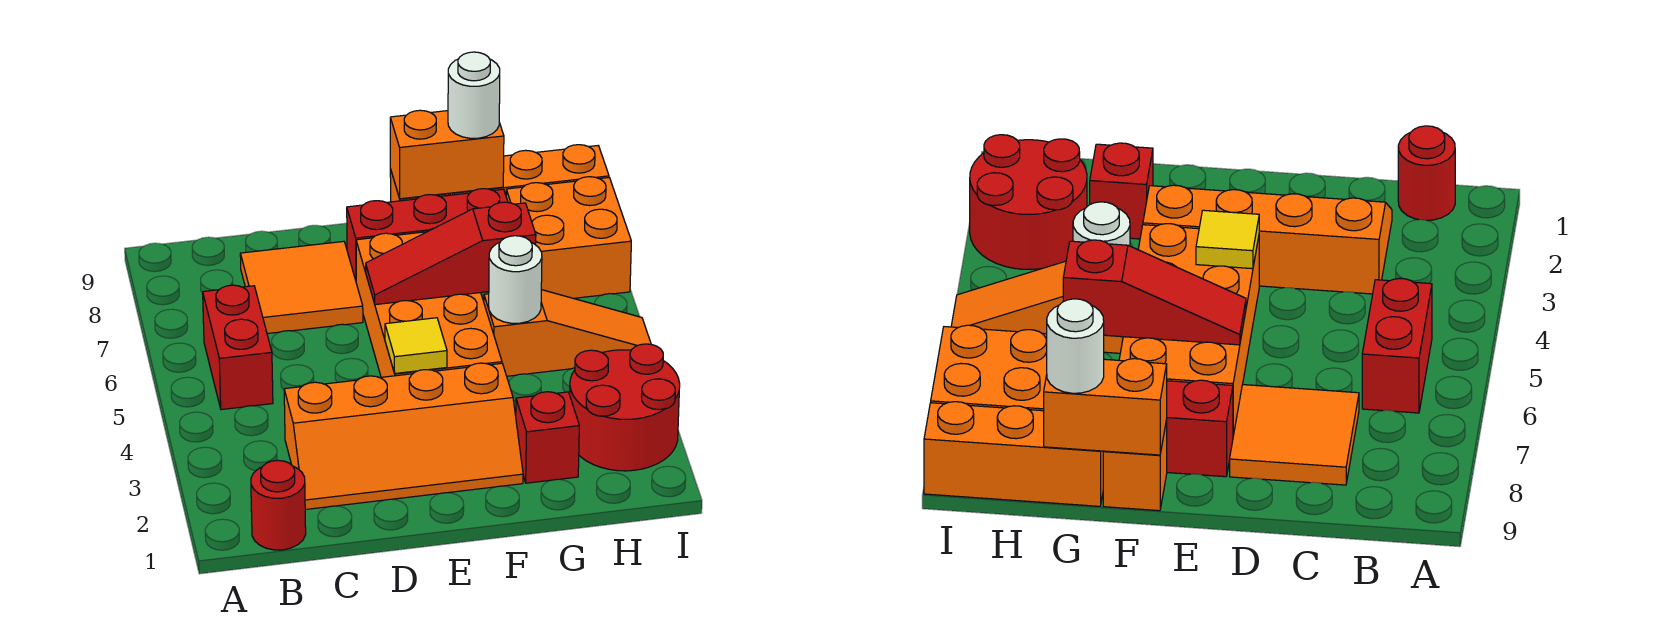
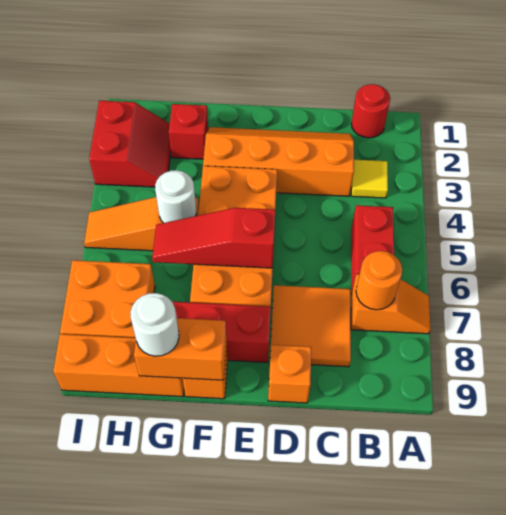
none -> orange 1x2 slope [351,274,430,334]
none -> orange 1x1 round brick [356,251,402,310]
none -> orange 1x1 brick [268,345,311,403]
yellow 1x1 tile [385,318,447,373] -> yellow 1x1 tile moved to [351,160,388,198]
red 1x3 slope [366,202,536,305] -> red 1x3 slope turned to [152,208,275,268]
red 2x2 round brick [570,344,680,471] -> red 2x2 slope [89,101,171,187]

